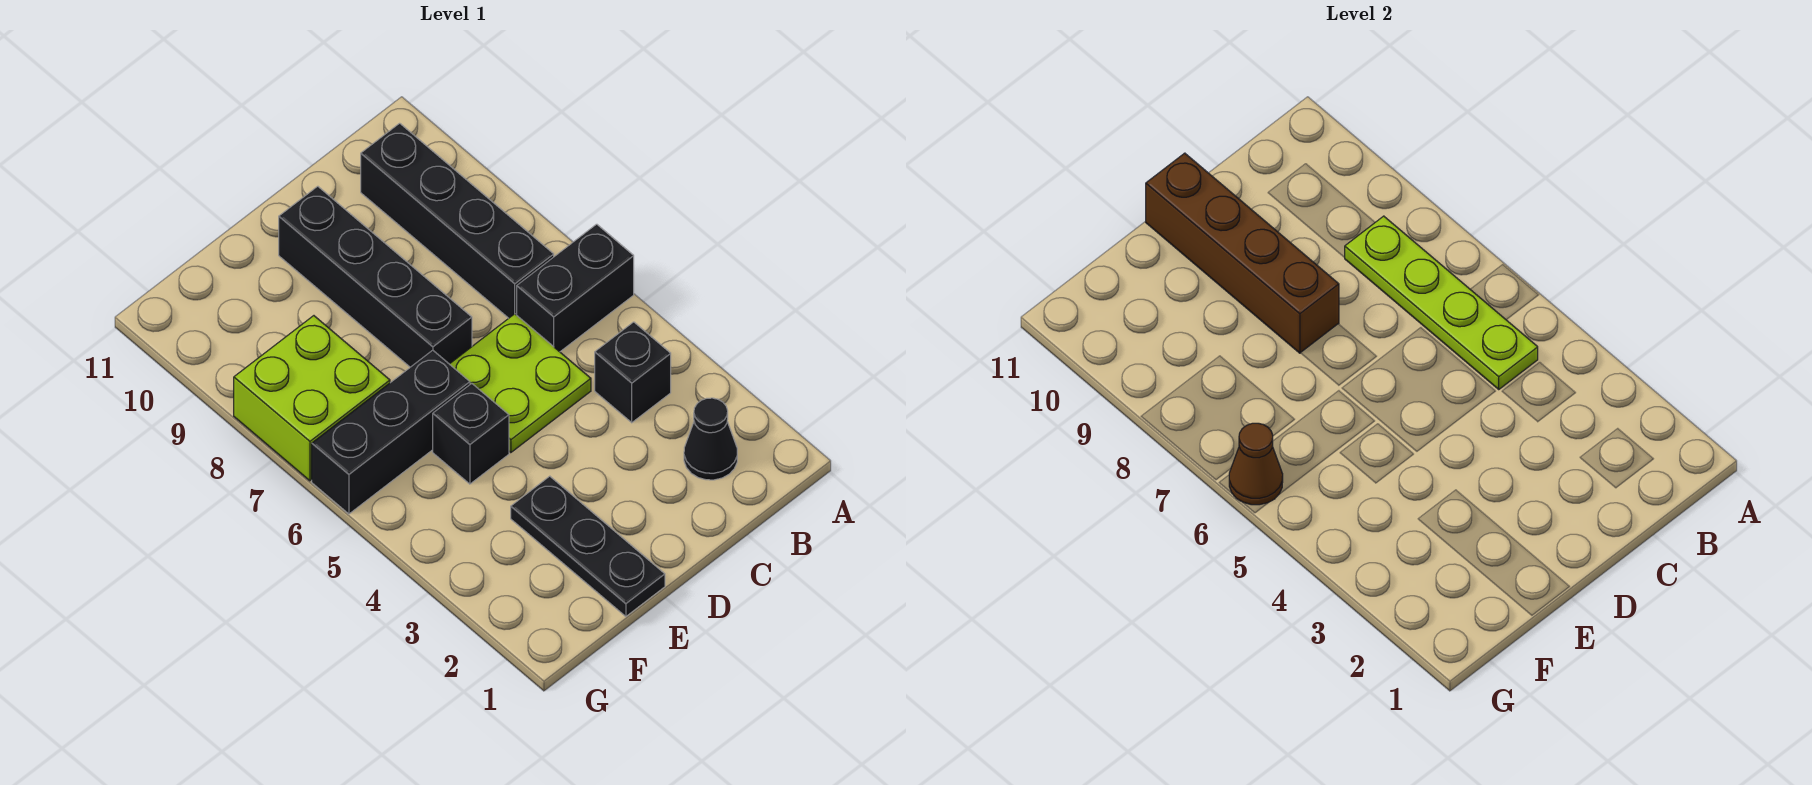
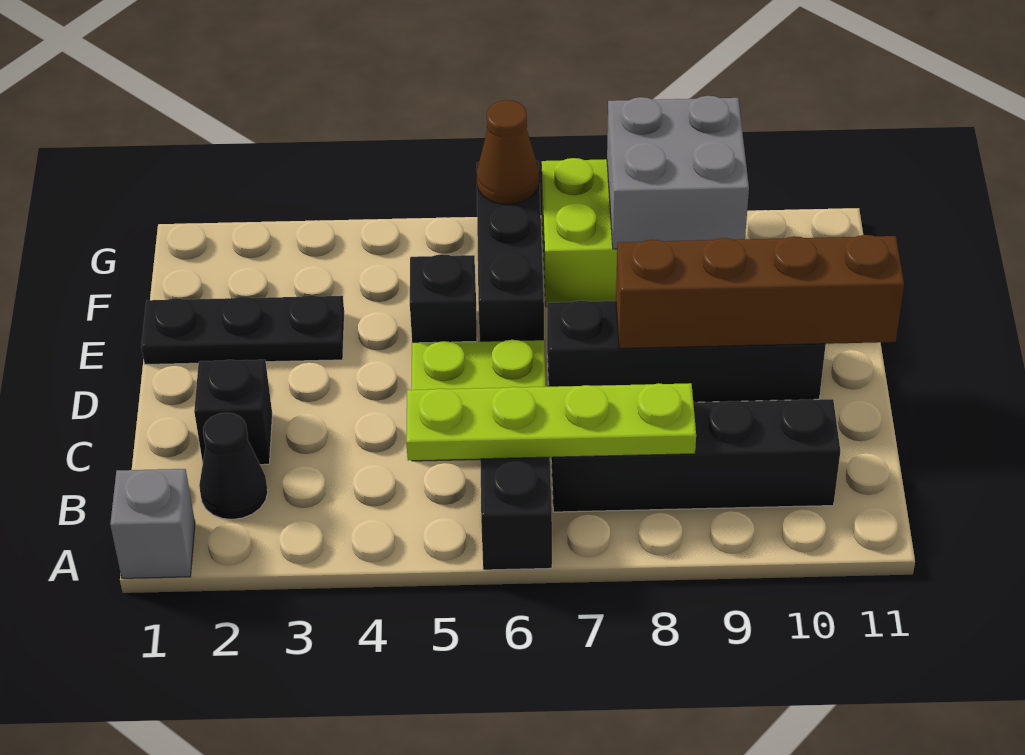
none -> grey 1x1 brick [110,469,195,578]
black 1x1 brick [595,322,671,423] -> black 1x1 brick moved to [194,360,272,465]
none -> grey 2x2 brick [607,96,749,249]

